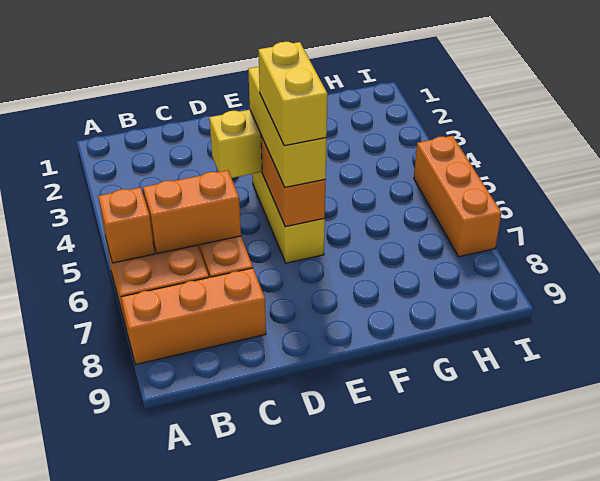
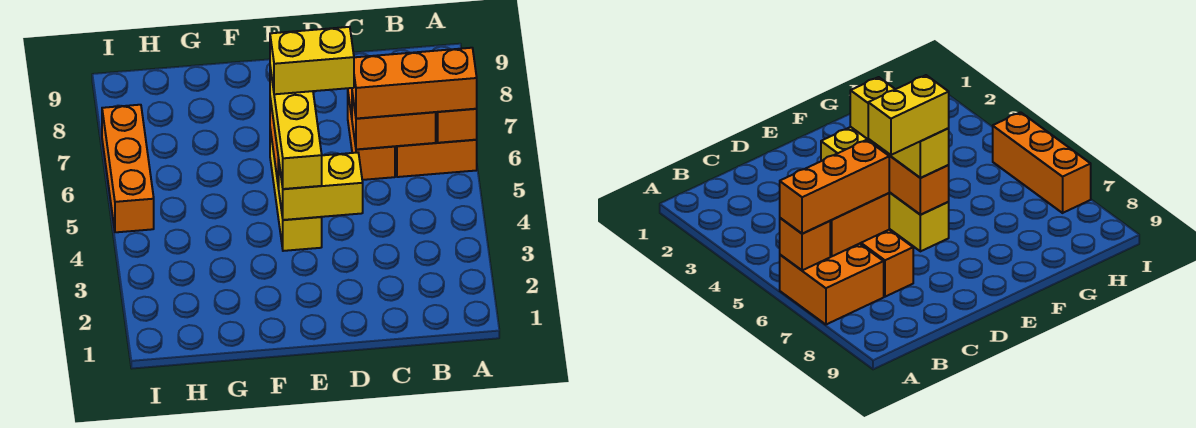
orange 1x3 brick [121,268,266,365] -> orange 1x3 brick moved to [352,48,477,119]
yellow 1x2 brick [258,42,327,146] -> yellow 1x2 brick turned to [270,27,354,94]

